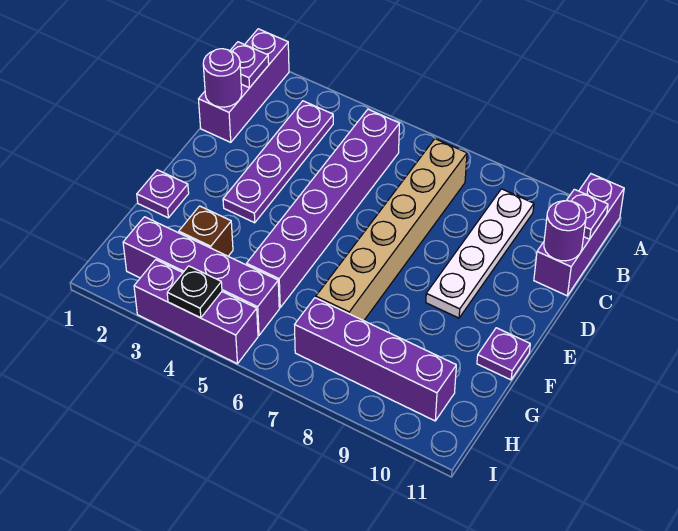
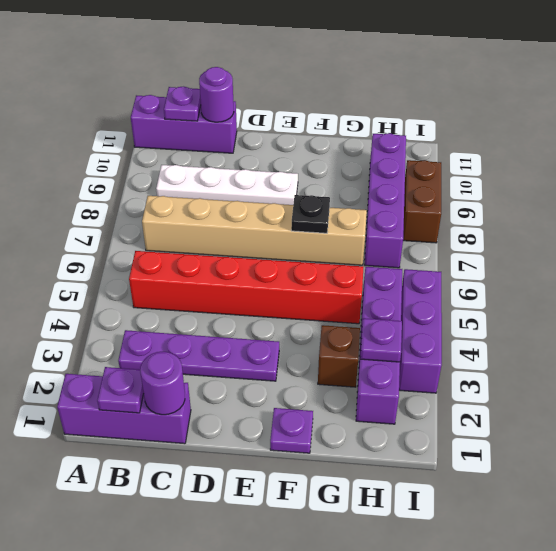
purple 1x6 brick [247,109,399,308] -> red 1x6 brick [129,251,363,324]
purple 1x1 plate [477,328,530,380] -> purple 1x1 plate moved to [360,318,402,362]
black 1x1 plate [167,266,222,318] -> black 1x1 plate moved to [291,195,330,233]
none -> brown 1x2 brick [403,160,441,243]

